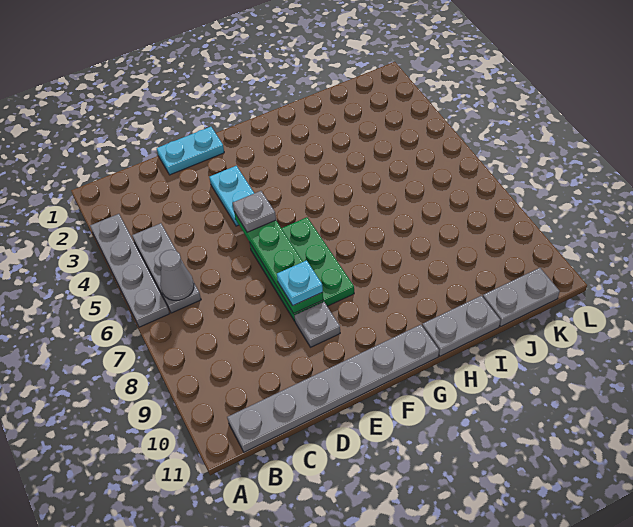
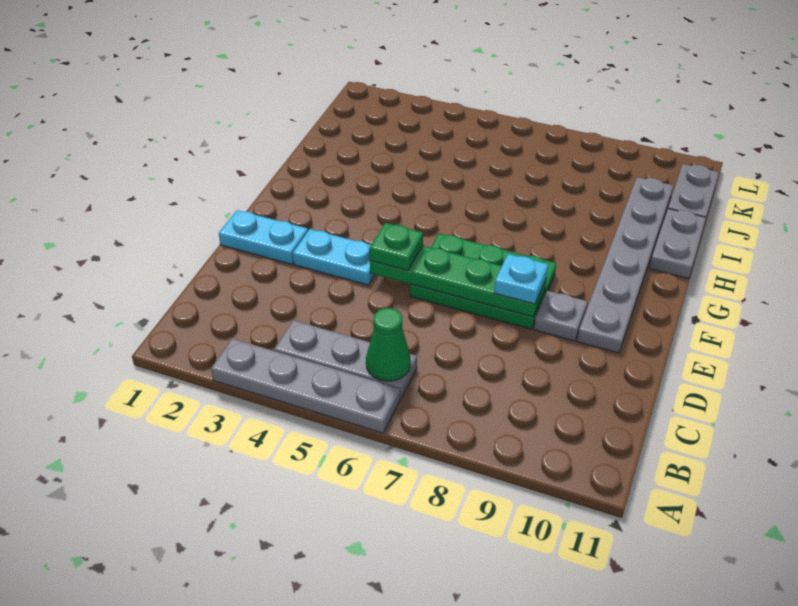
grey 1x1 cone [159,250,194,300] -> green 1x1 cone [366,308,411,381]
grey 1x6 plate [227,325,439,452] -> grey 1x6 plate moved to [577,177,673,353]
cyan 1x2 plate [157,127,224,175] -> cyan 1x2 plate turned to [219,210,308,264]
grey 1x1 plate [233,191,276,232] -> green 1x1 plate [369,223,423,270]

